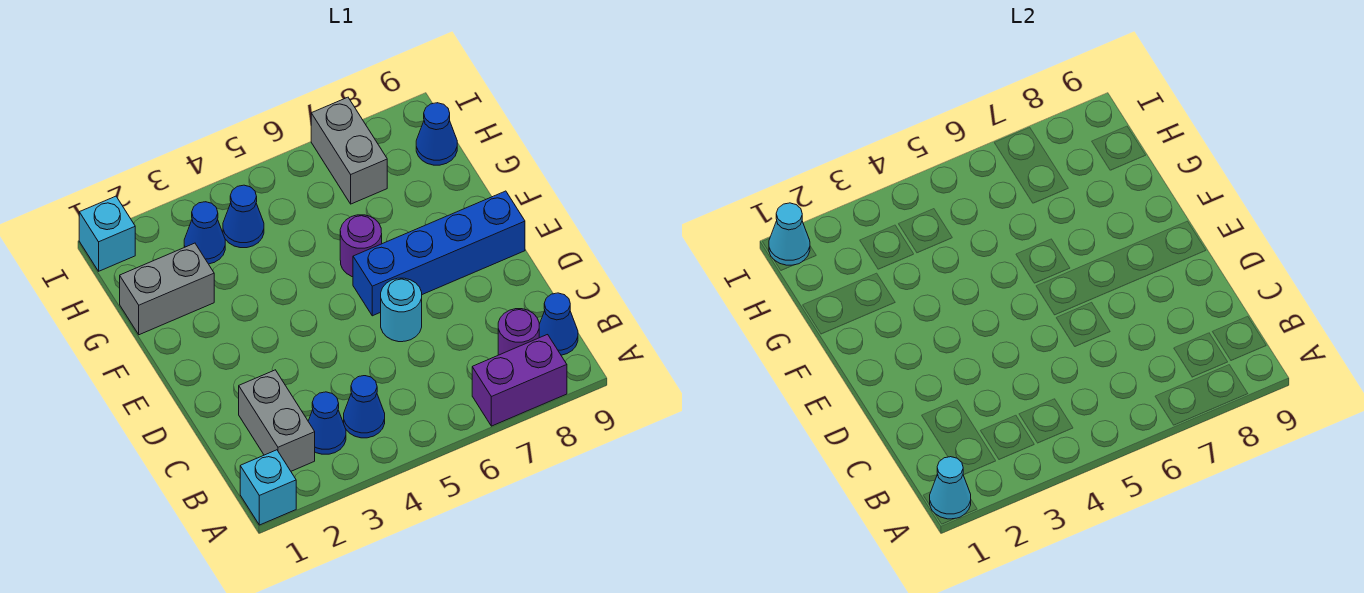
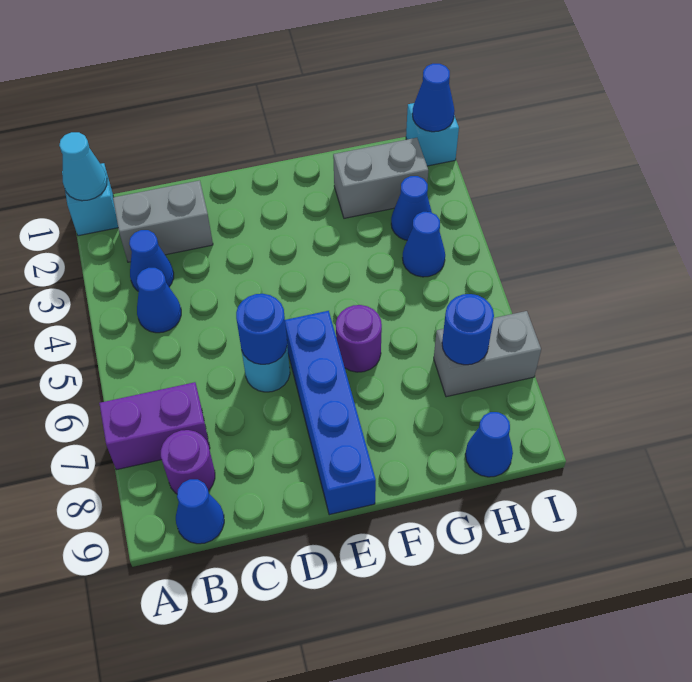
purple 1x2 brick [472,335,567,426] -> purple 1x2 brick turned to [99,382,210,470]
none -> blue 1x1 round brick [236,294,287,364]
grey 1x2 brick [120,243,214,335] -> grey 1x2 brick turned to [333,138,428,218]
none -> blue 1x1 round brick [442,294,494,365]
cyan 1x1 cone [769,203,810,265] -> blue 1x1 cone [412,64,455,132]

